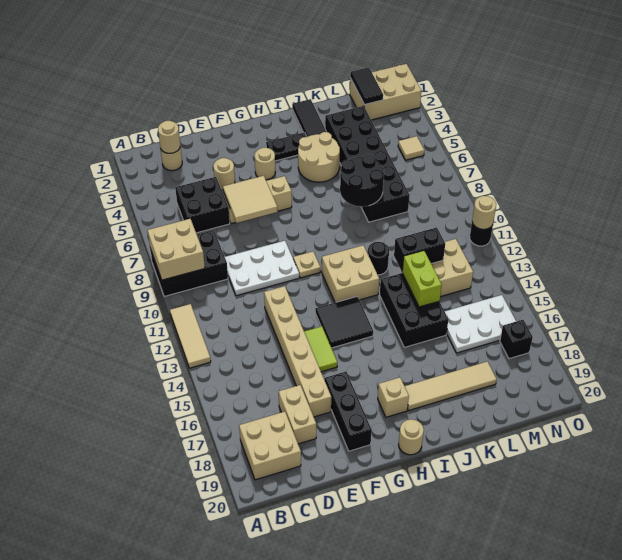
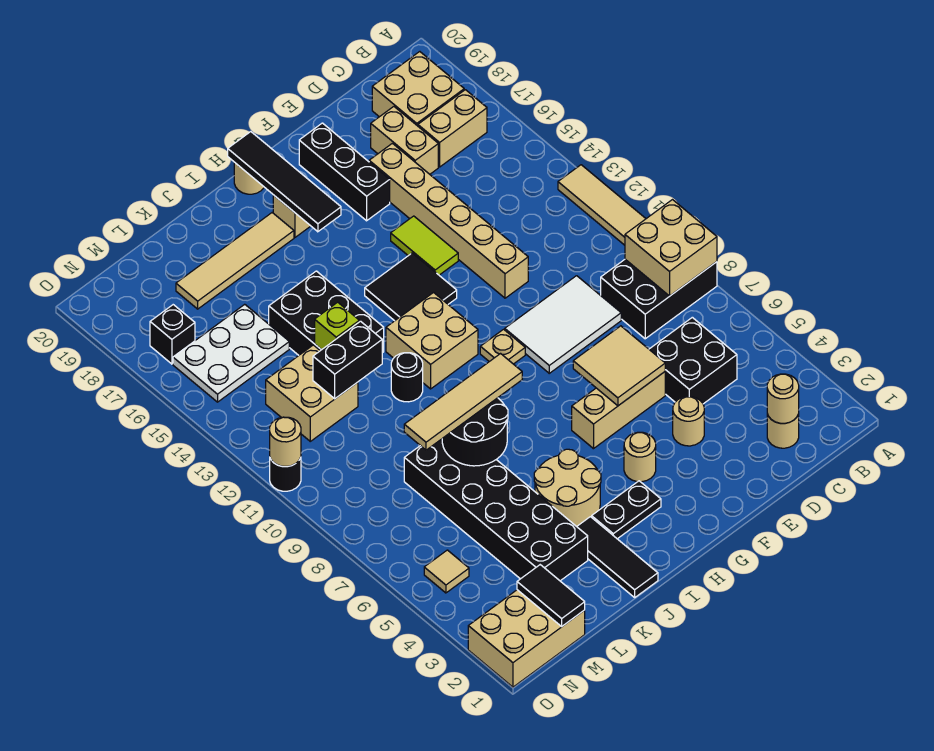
none -> tan 1x2 brick [418,90,487,167]
white 2x3 plate [225,241,299,296] -> white 2x3 tile [505,276,621,373]
none -> black 1x4 tile [228,132,341,232]
none -> tan 1x4 tile [404,354,522,450]
lime 1x2 brick [402,251,442,307] -> lime 1x1 brick [315,302,359,350]

